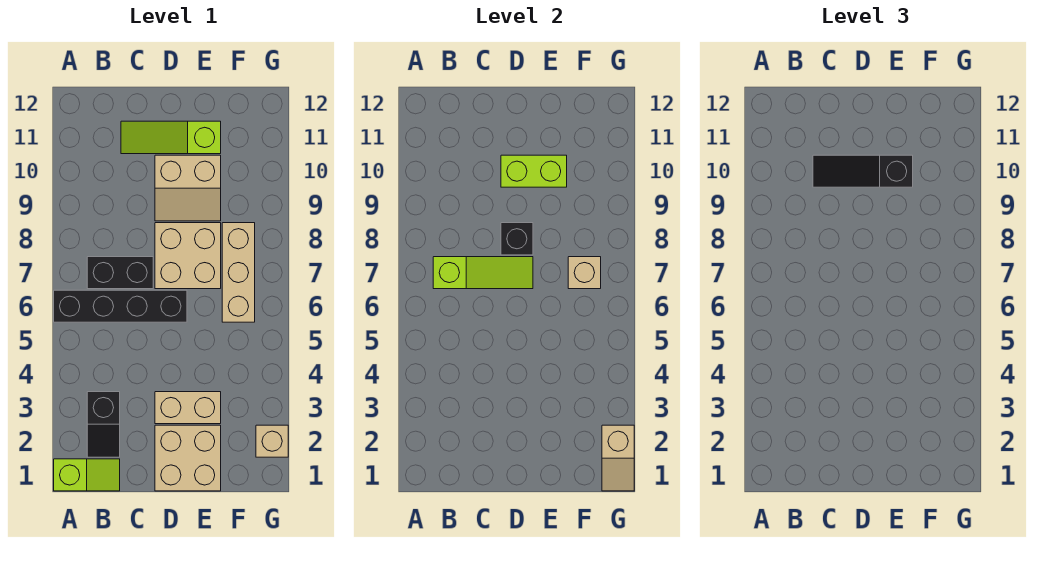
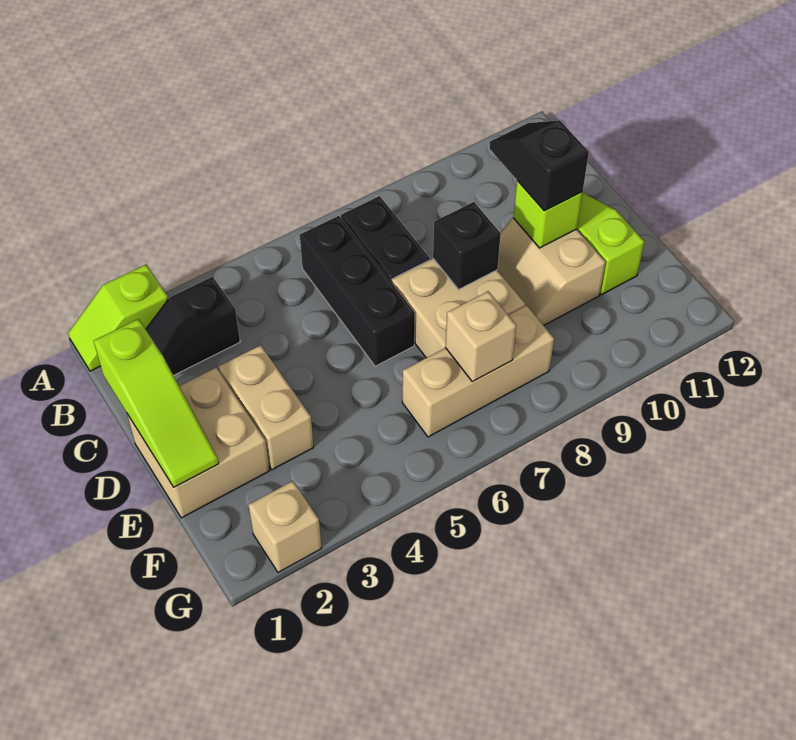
lime 1x2 slope [54,459,120,491] -> lime 1x2 slope turned to [68,265,168,371]
black 1x4 brick [54,290,187,322] -> black 1x3 brick [300,216,415,366]
lime 1x3 slope [433,257,533,289] -> lime 1x3 slope moved to [94,319,219,487]
black 1x3 slope [813,155,913,187] -> black 1x2 slope [489,120,589,211]
lime 1x2 brick [501,155,567,187] -> lime 1x1 brick [513,181,583,248]
tan 1x2 slope [602,425,634,491] -> none

